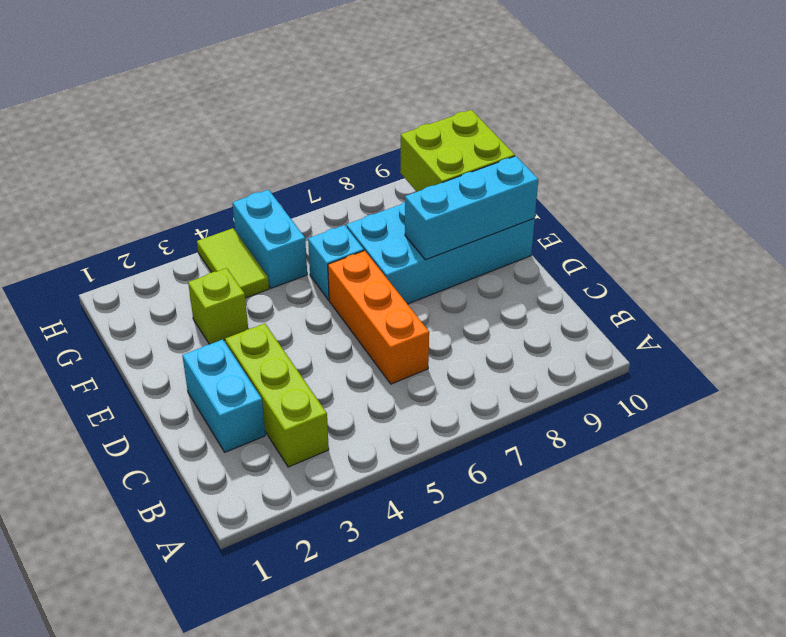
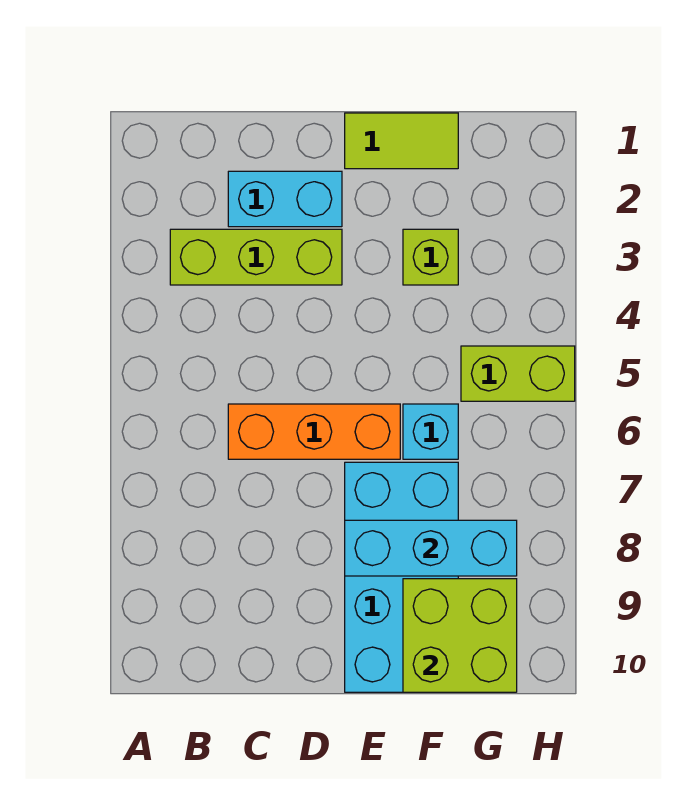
cyan 1x3 brick [405,156,538,260] -> cyan 1x3 brick turned to [345,520,517,576]
lime 1x2 tile [197,228,269,298] -> lime 1x2 tile moved to [345,113,458,169]
cyan 1x2 brick [233,190,307,288] -> lime 1x2 brick [461,346,575,401]

